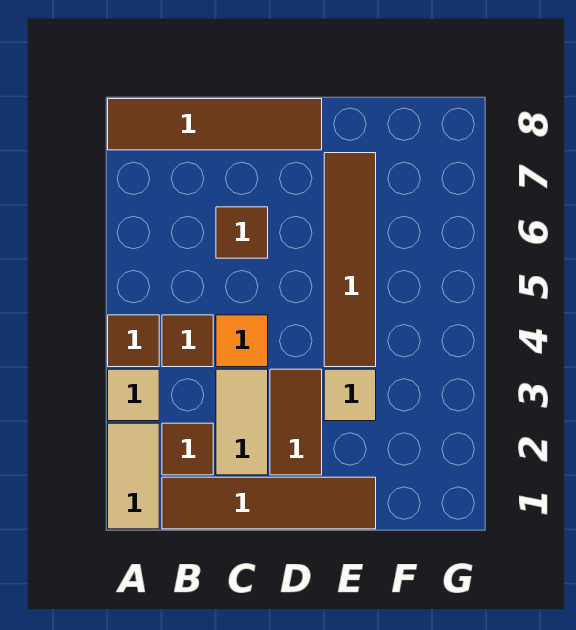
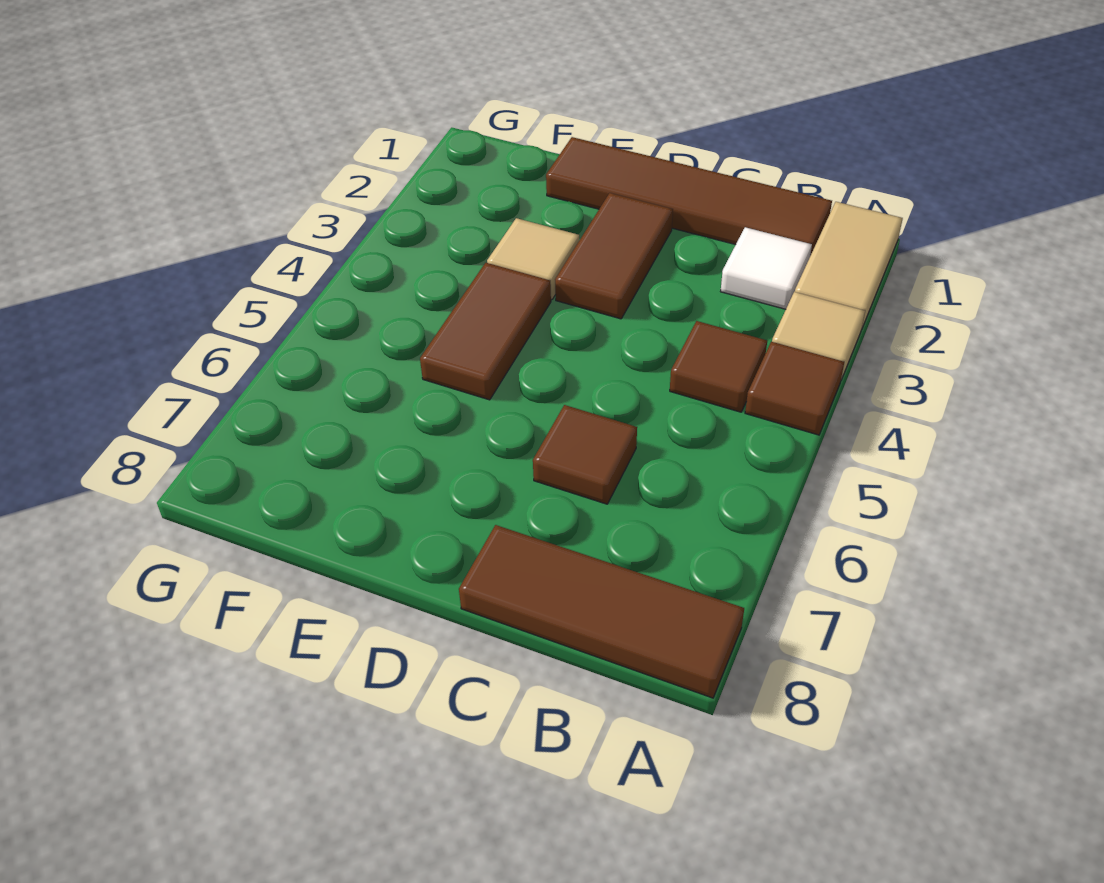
brown 1x4 tile [108,99,322,150] -> brown 1x3 tile [459,525,744,698]
brown 1x1 tile [162,423,213,475] -> white 1x1 tile [721,227,812,309]
tan 1x2 tile [216,369,268,475] -> none
orange 1x1 tile [216,315,268,367] -> none
brown 1x4 tile [324,153,376,367] -> brown 1x2 tile [420,263,551,400]

